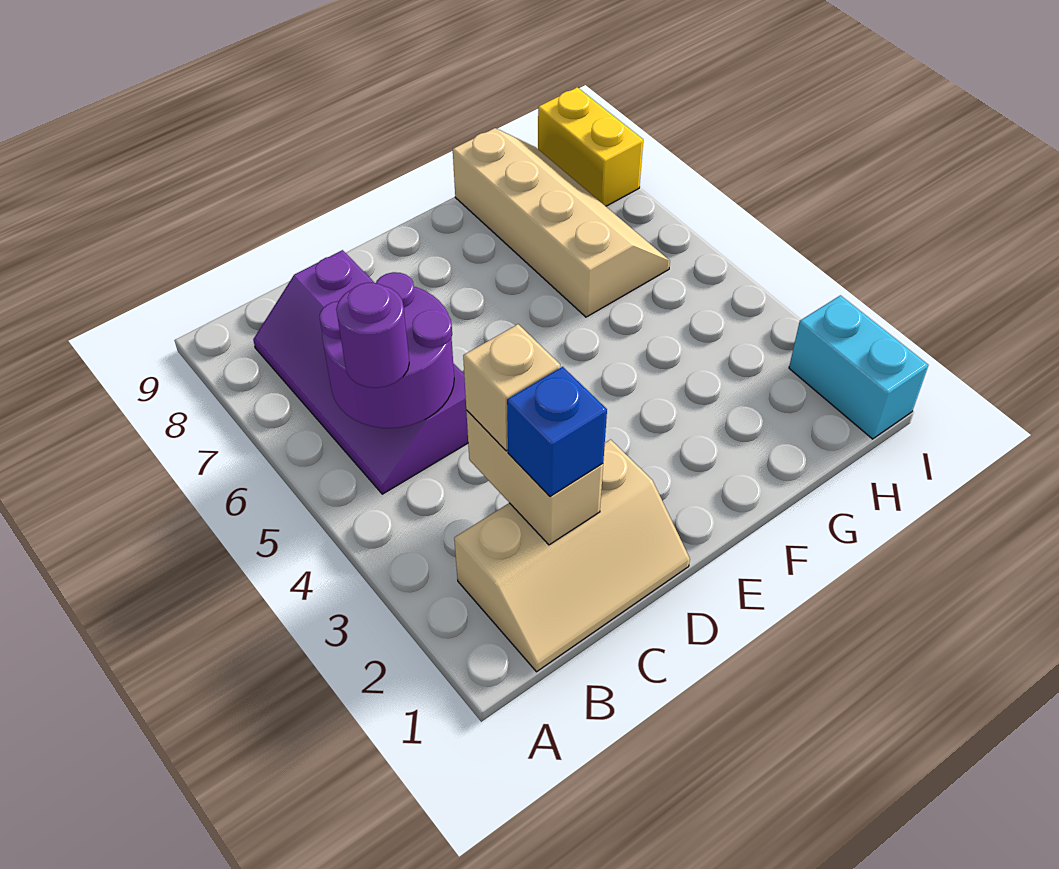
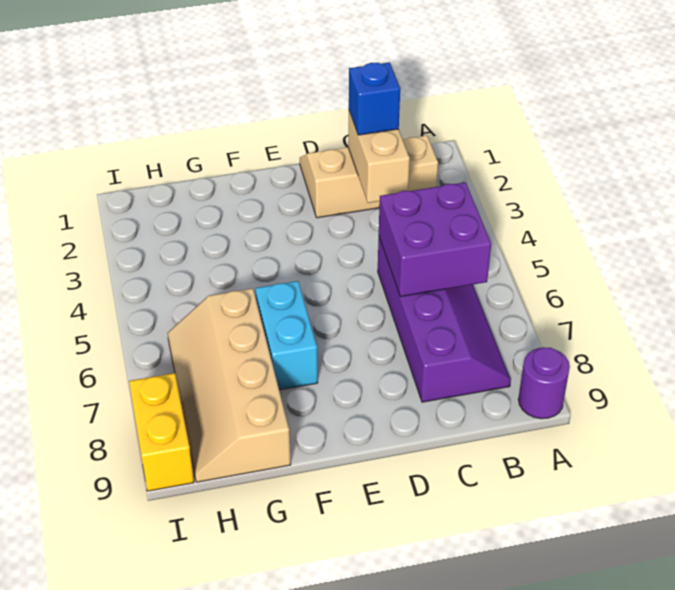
purple 2x2 round brick [320,272,454,428] -> purple 2x2 brick [379,182,491,297]
purple 1x1 round brick [336,283,409,388] -> purple 1x1 round brick moved to [518,347,570,419]
tan 1x1 brick [463,324,560,451] -> none
cyan 1x2 brick [789,295,928,439] -> cyan 1x2 brick moved to [255,281,318,390]

